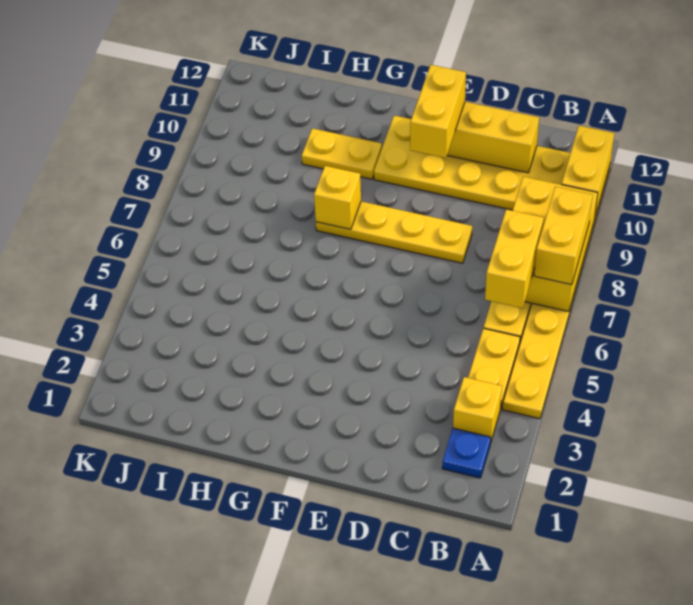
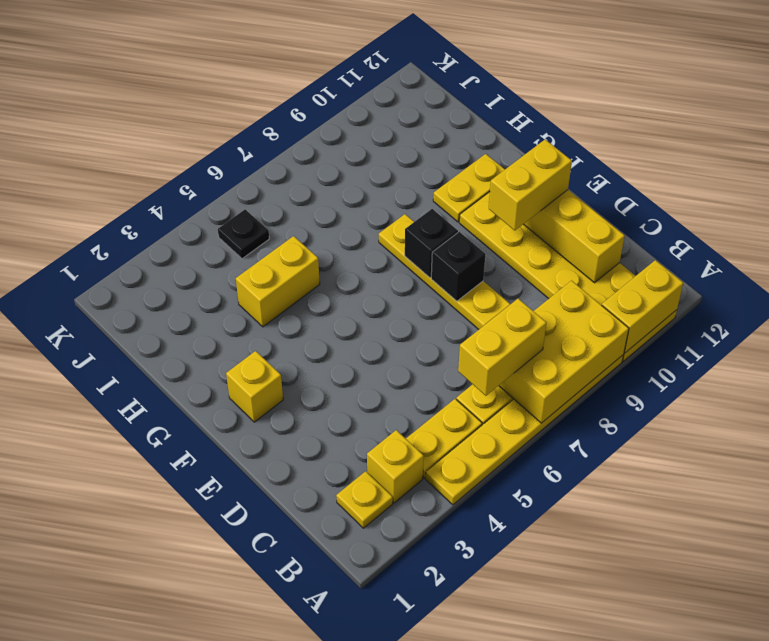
yellow 1x2 brick [534,187,593,285] -> yellow 1x2 brick moved to [236,236,320,327]
blue 1x1 plate [442,428,491,478] -> yellow 1x1 plate [336,471,393,528]
none -> black 1x1 brick [431,232,485,301]
none -> black 1x1 brick [405,209,458,278]
yellow 1x1 brick [314,166,361,229] -> yellow 1x1 brick moved to [226,351,283,422]
yellow 1x2 plate [302,128,382,179] -> yellow 1x2 plate turned to [433,154,505,222]
none -> black 1x1 plate [218,209,269,259]

